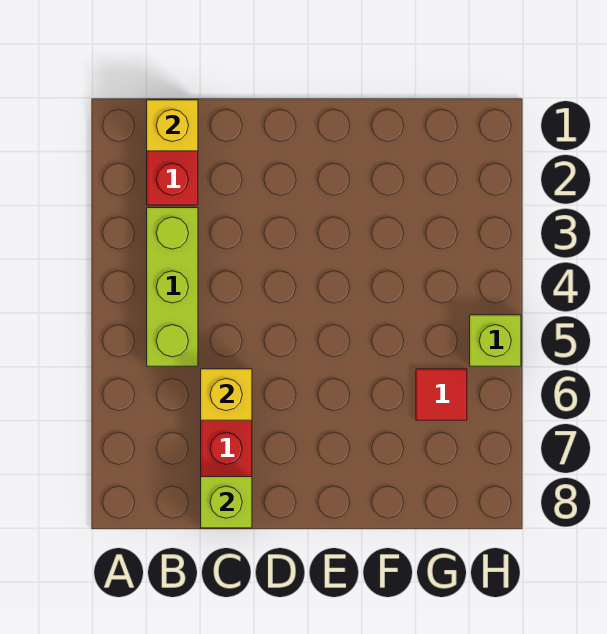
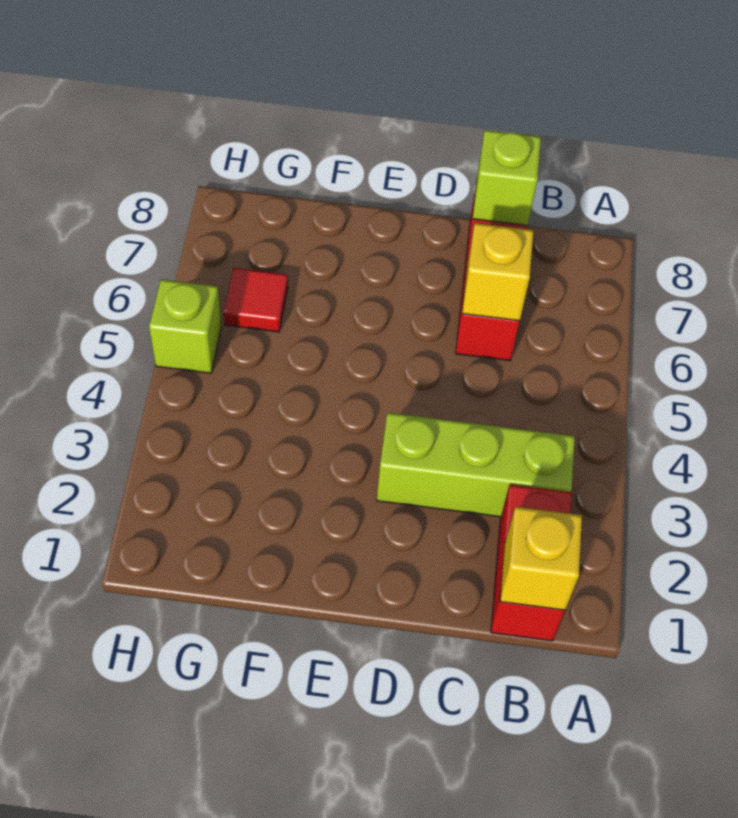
lime 1x3 brick [147,208,198,366] -> lime 1x3 brick turned to [377,413,575,517]

